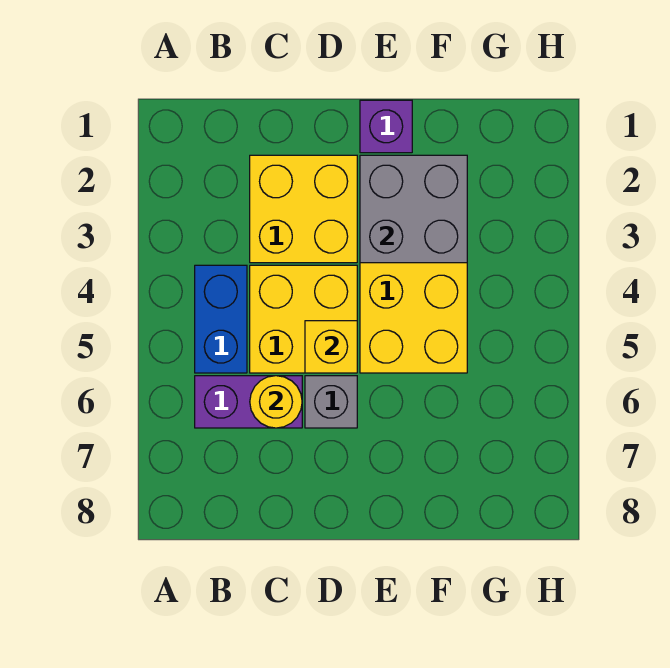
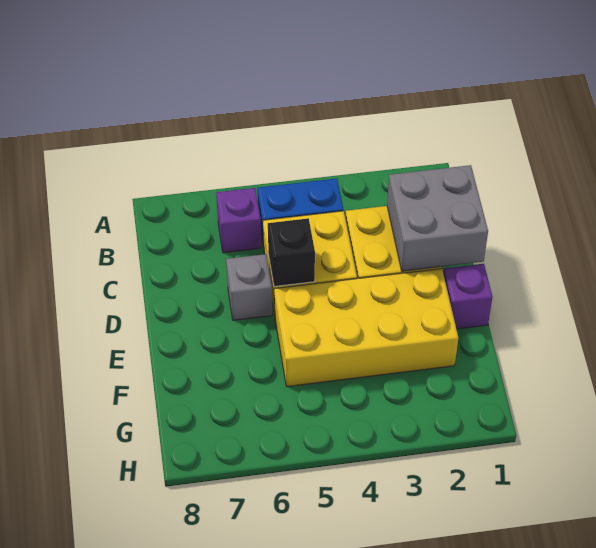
purple 1x2 brick [195,376,302,428] -> purple 1x1 brick [216,188,261,253]
yellow 1x1 round brick [250,376,302,428] -> none
yellow 1x1 brick [305,321,357,373] -> black 1x1 brick [268,218,315,286]
grey 2x2 brick [360,155,467,263] -> grey 2x2 brick moved to [387,165,488,271]

